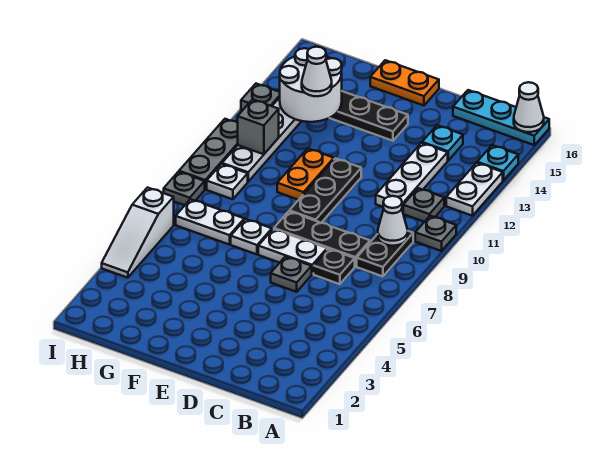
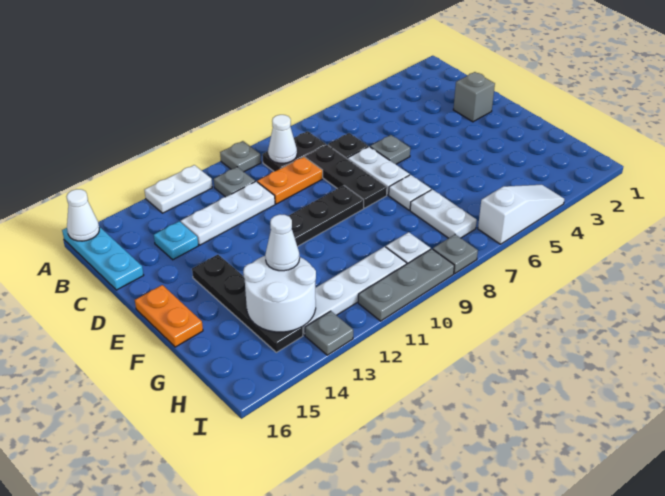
cyan 1x1 plate [477,145,518,181] -> none
orange 1x2 plate [277,148,334,200] -> orange 1x2 plate moved to [257,157,323,204]
grey 1x1 brick [238,100,279,154] -> grey 1x1 brick moved to [453,72,495,122]

